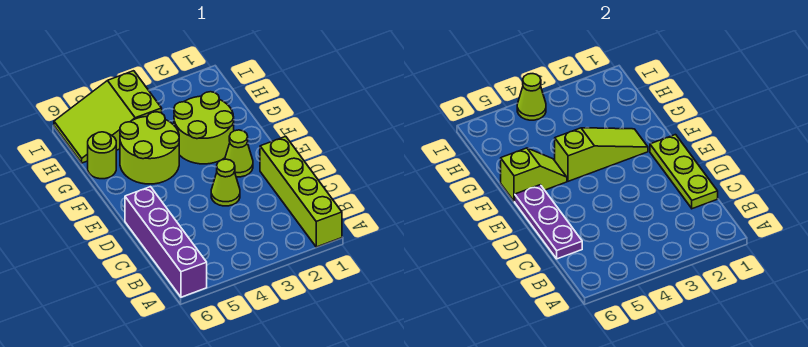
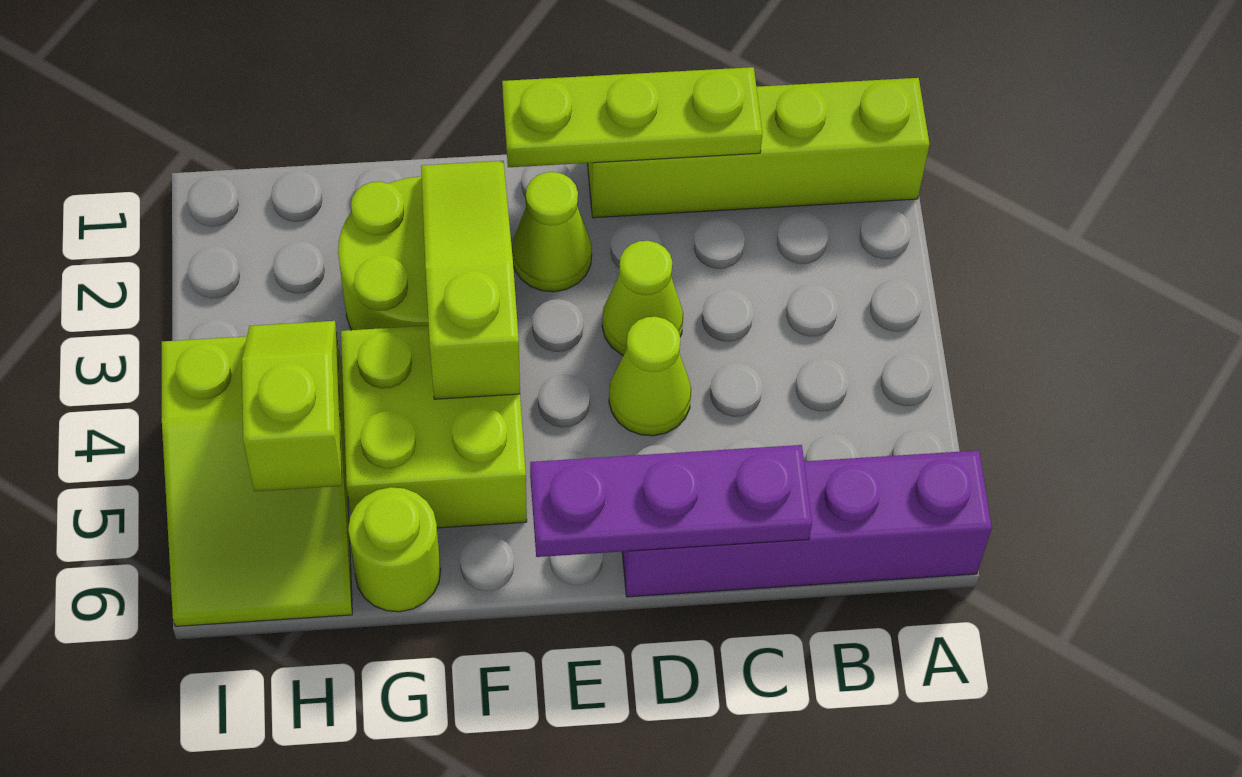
lime 2x2 round brick [120,112,179,184] -> lime 2x2 brick [341,326,527,528]
lime 1x2 slope [501,148,567,201] -> lime 1x2 slope moved to [242,321,342,491]
lime 1x1 cone [517,74,546,120] -> lime 1x1 cone moved to [609,317,691,436]

